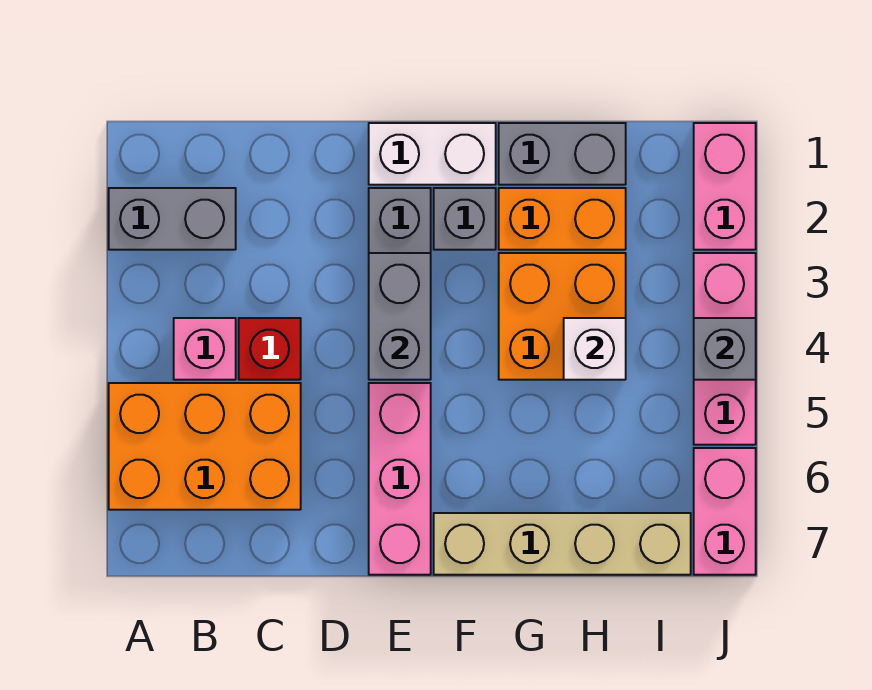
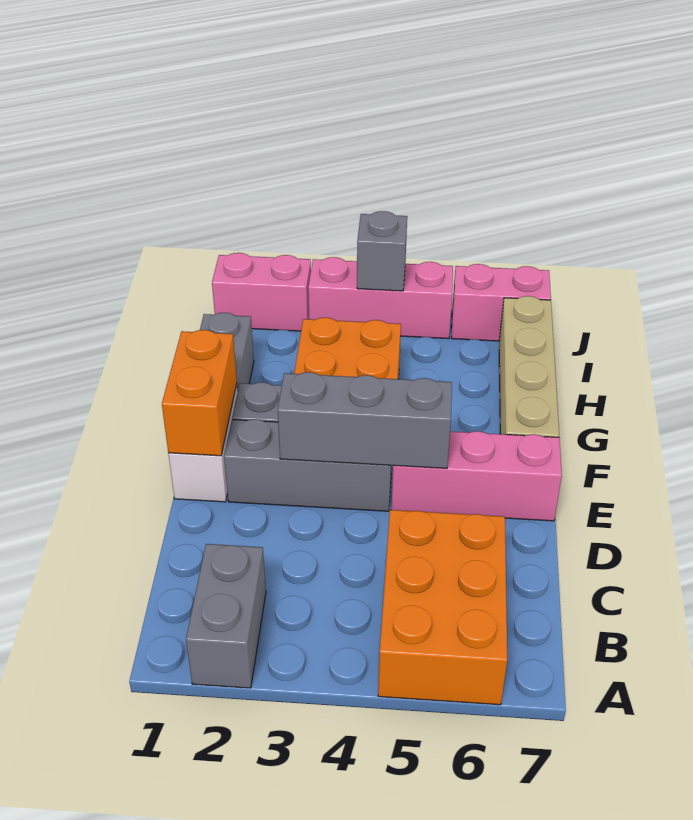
pink 1x1 brick [174,318,236,380] -> none
red 1x1 brick [239,318,301,380] -> none
grey 1x2 brick [369,253,431,380] -> grey 1x3 brick [278,372,452,468]
orange 1x2 brick [499,188,626,250] -> orange 1x2 brick moved to [162,330,237,456]
white 1x1 brick [564,318,626,380] -> none

